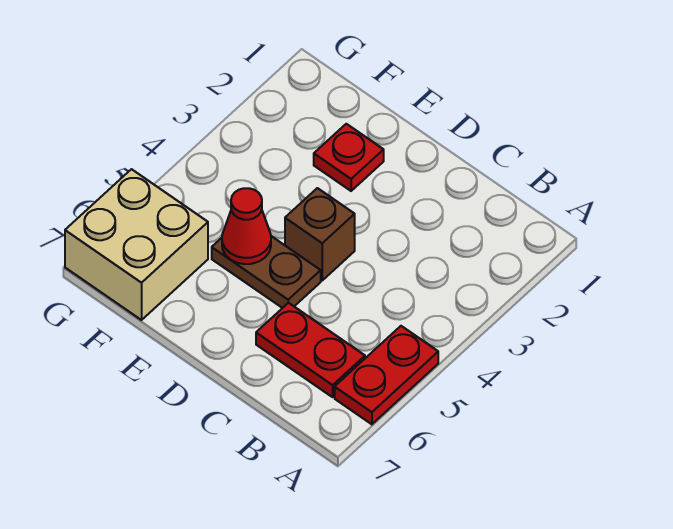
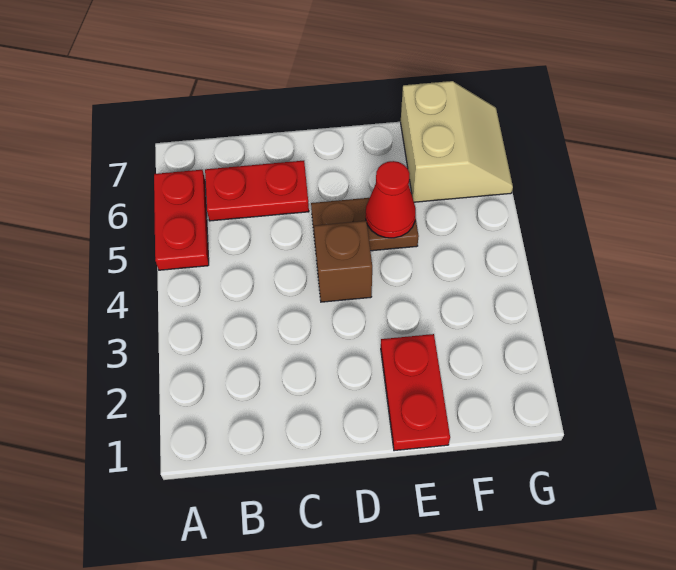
red 1x1 plate [314,124,384,191] -> red 1x2 plate [381,334,450,451]
tan 2x2 brick [65,169,208,320] -> tan 2x2 slope [401,81,513,202]

